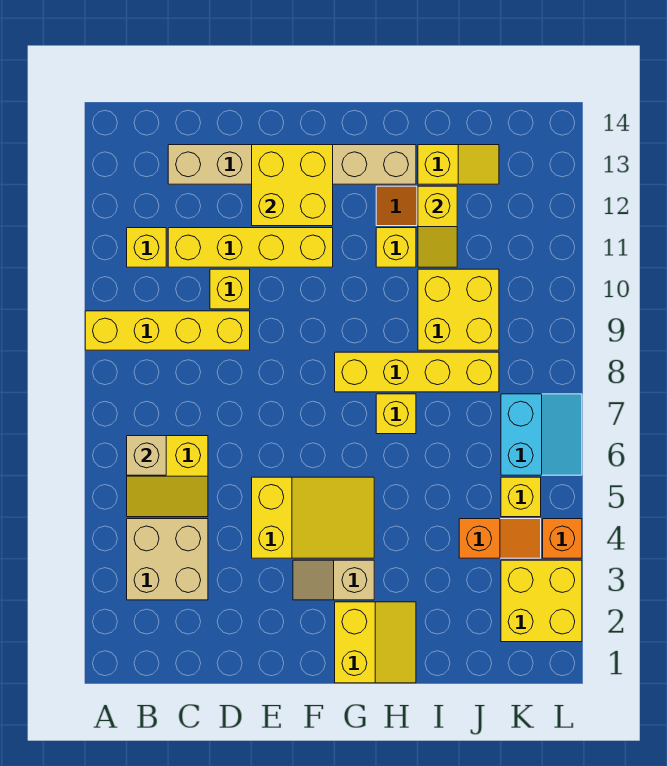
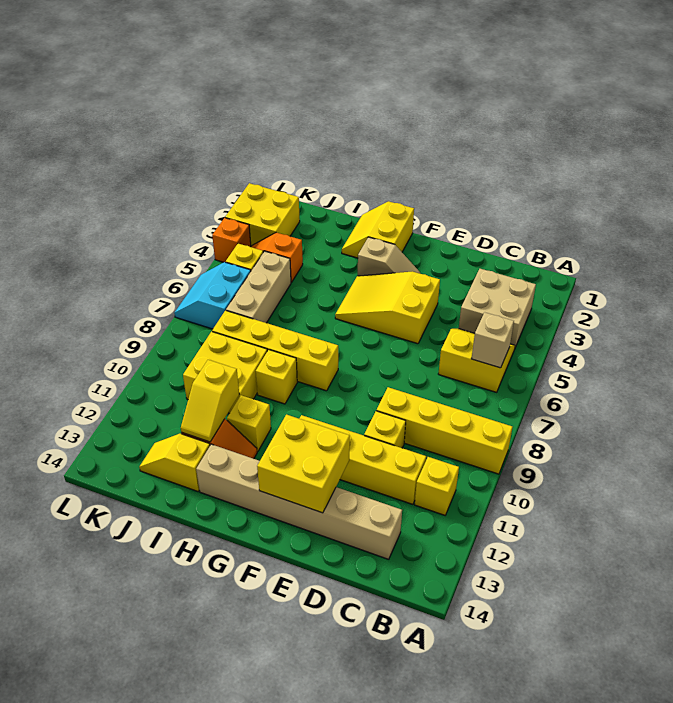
yellow 1x1 brick [376,394,416,434] -> yellow 1x1 brick moved to [256,350,297,404]
yellow 1x2 slope [418,186,457,267] -> yellow 1x2 slope turned to [181,360,239,442]
none -> tan 1x3 brick [226,251,291,323]

